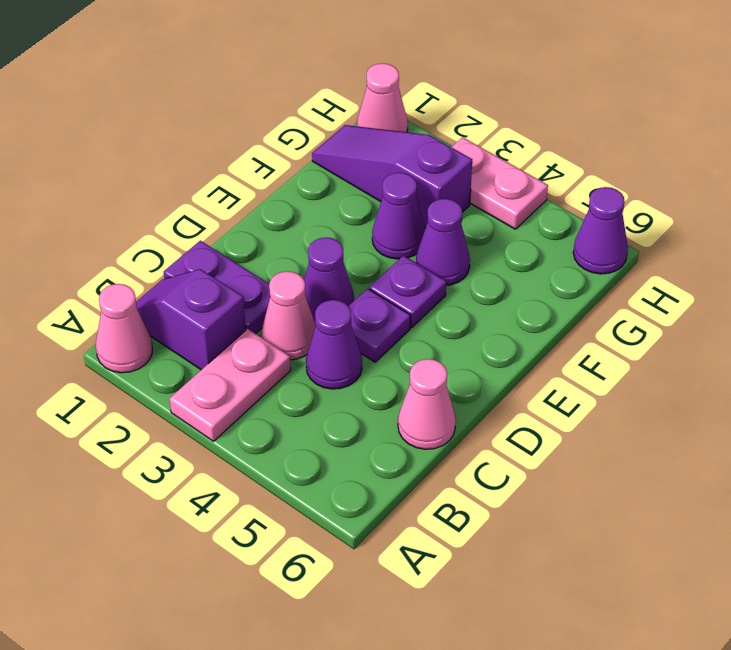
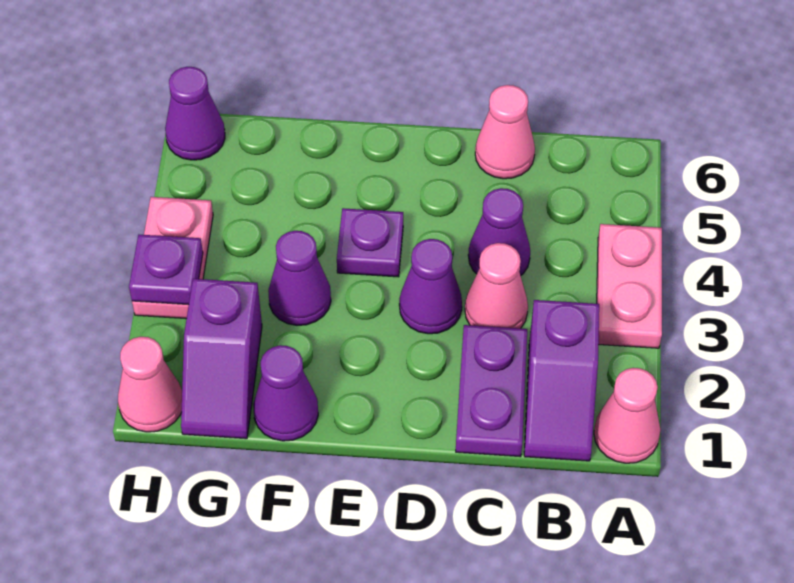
pink 1x2 plate [170,329,291,441] -> pink 1x2 plate turned to [597,224,662,348]
purple 1x1 plate [349,289,411,362] -> purple 1x1 plate moved to [129,235,203,305]
purple 1x1 cone [416,199,470,285] -> purple 1x1 cone moved to [253,345,318,441]
purple 1x3 slope [312,125,472,228] -> purple 1x2 slope [181,279,262,439]

